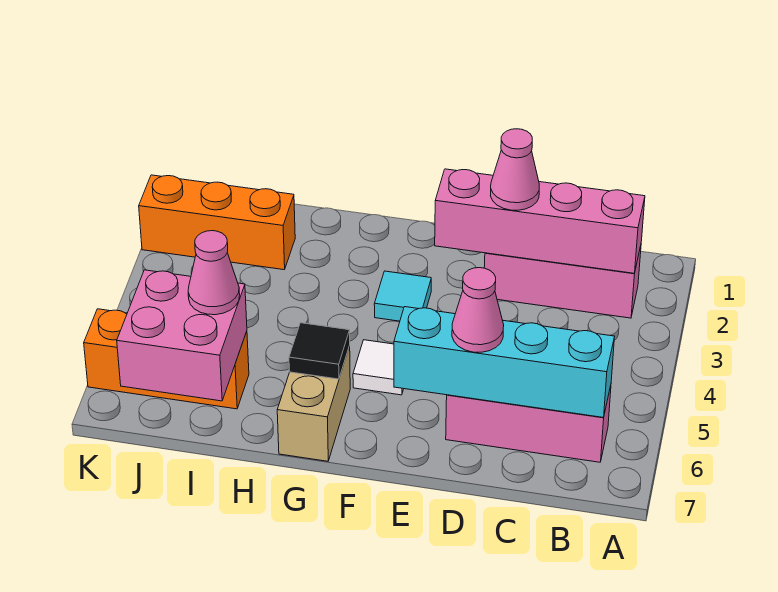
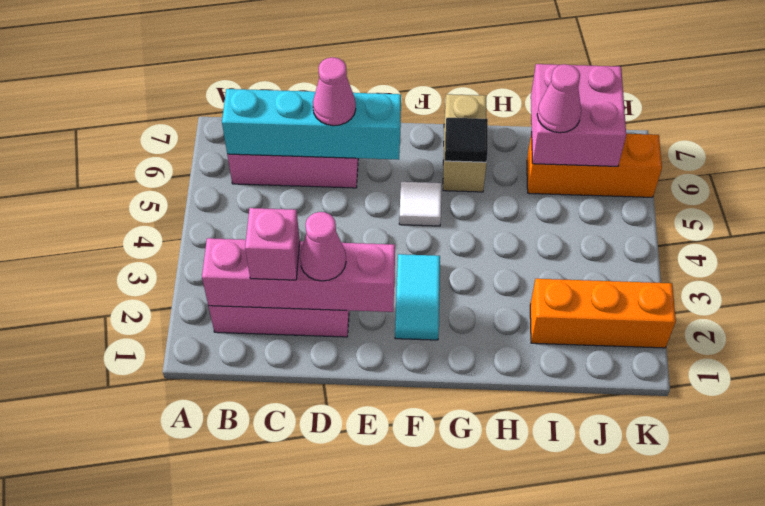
none -> pink 1x1 brick [245,208,300,280]
cyan 1x1 tile [374,271,431,321] -> cyan 1x2 tile [395,254,440,340]

